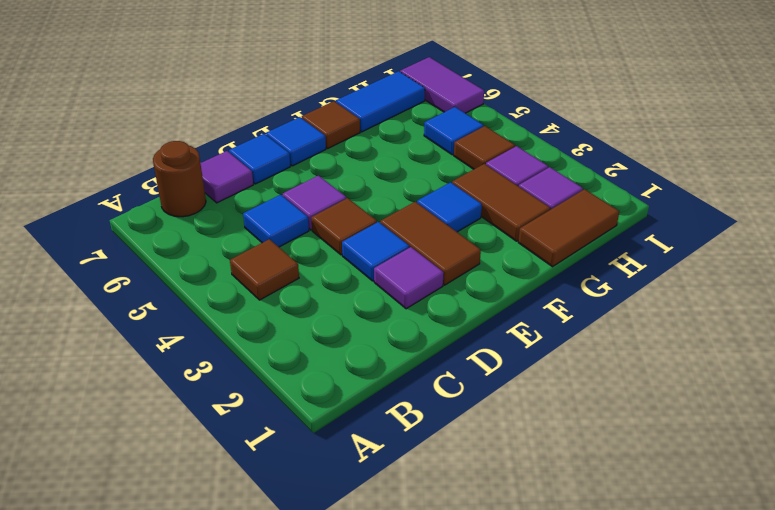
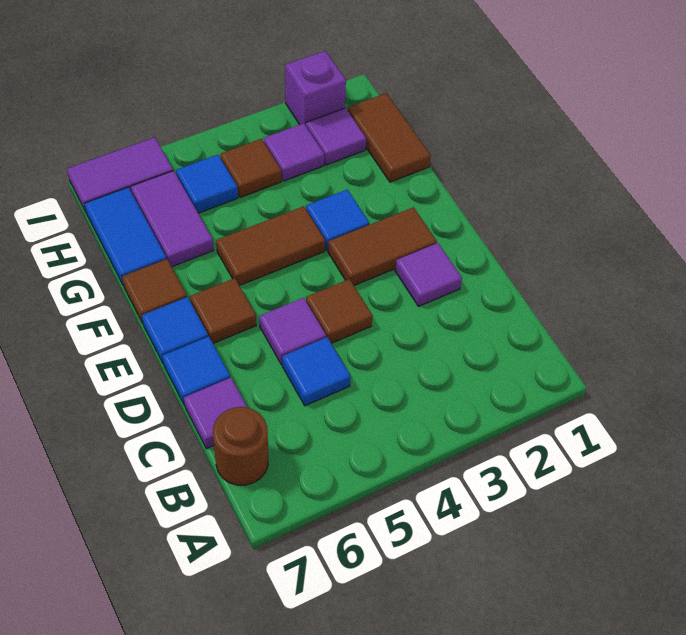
brown 1x1 tile [230,239,299,300] -> brown 1x1 tile moved to [190,278,256,343]
blue 1x1 tile [342,222,409,281] -> none
brown 1x2 tile [452,164,550,241] -> brown 1x2 tile moved to [216,206,325,286]
none -> purple 1x2 tile [131,171,214,267]
none -> purple 1x1 brick [285,51,346,125]

